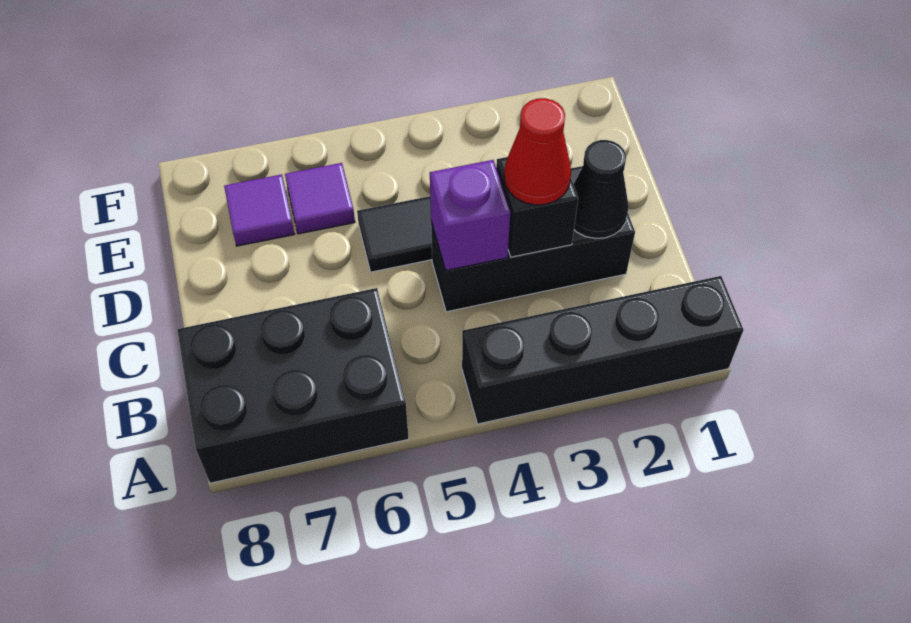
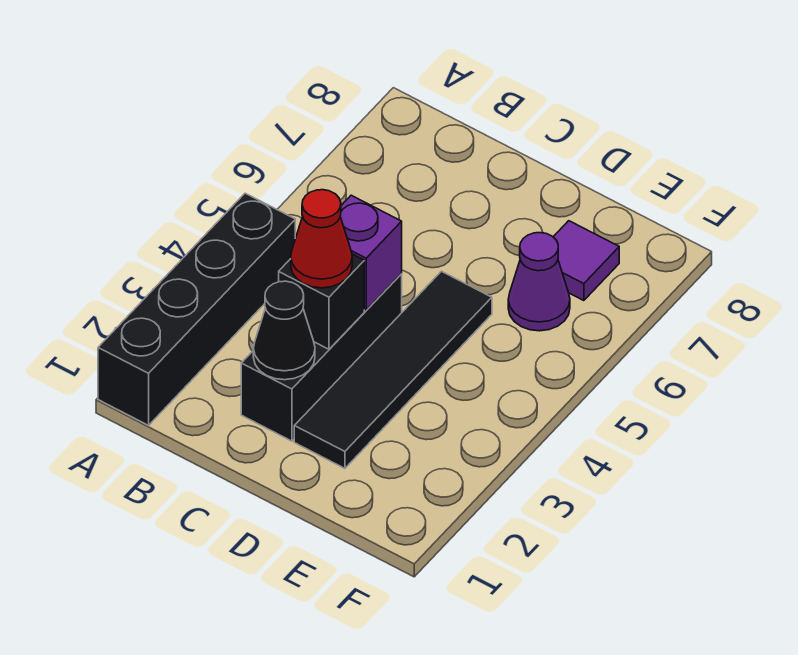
black 2x3 brick [177,288,409,483] -> none
purple 1x1 tile [285,163,355,234] -> purple 1x1 cone [508,233,570,331]

